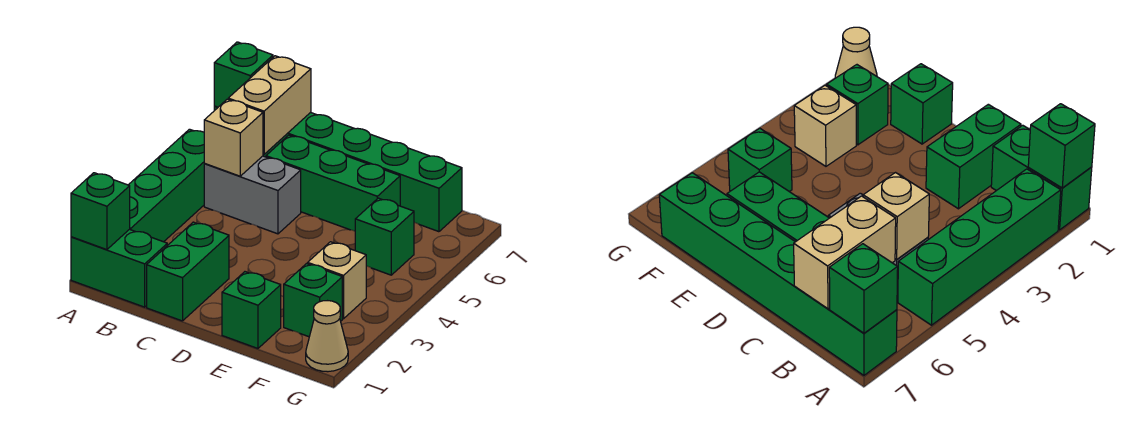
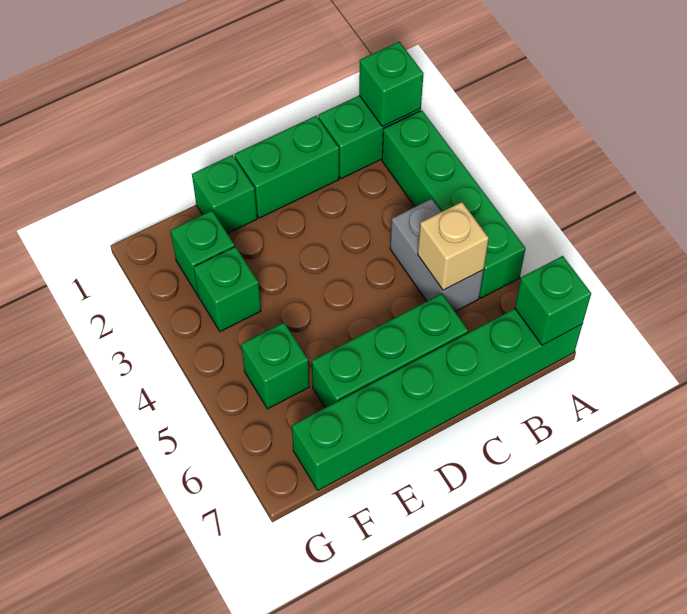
grey 1x2 brick [204,156,301,234] -> grey 1x2 brick turned to [390,199,484,312]
tan 1x2 brick [228,56,311,154] -> none
green 1x2 brick [147,222,229,321] -> green 1x2 brick turned to [235,116,339,218]
tan 1x1 brick [308,242,366,319] -> green 1x1 brick [193,247,261,332]
tan 1x1 cone [306,301,348,372] -> none

